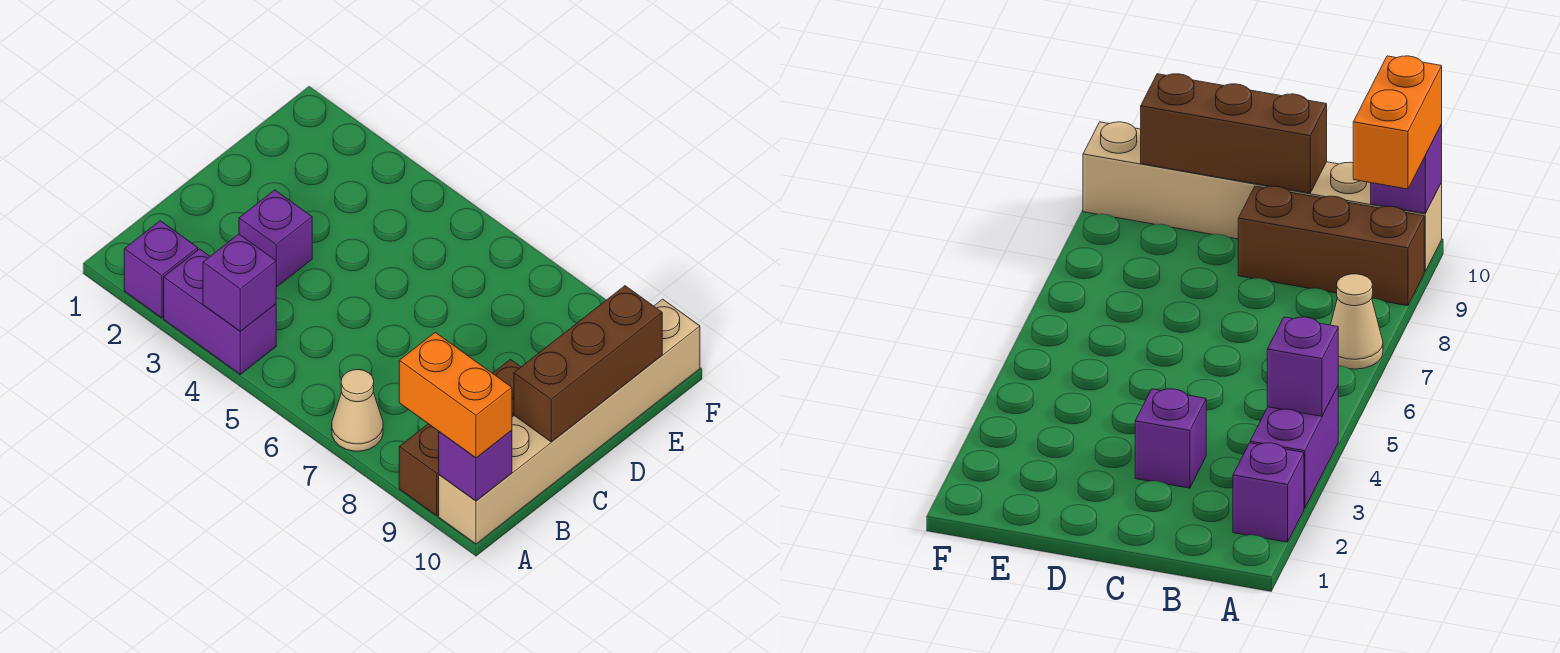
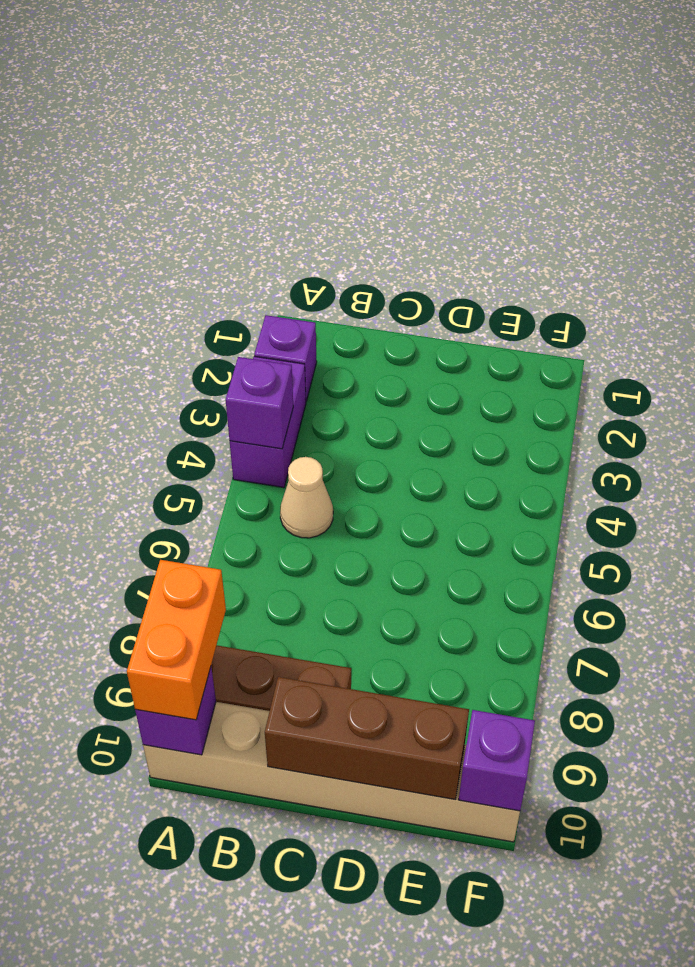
tan 1x1 cone [332,370,383,451] -> tan 1x1 cone moved to [280,457,333,538]
purple 1x1 brick [239,190,312,287] -> purple 1x1 brick moved to [459,710,535,811]

